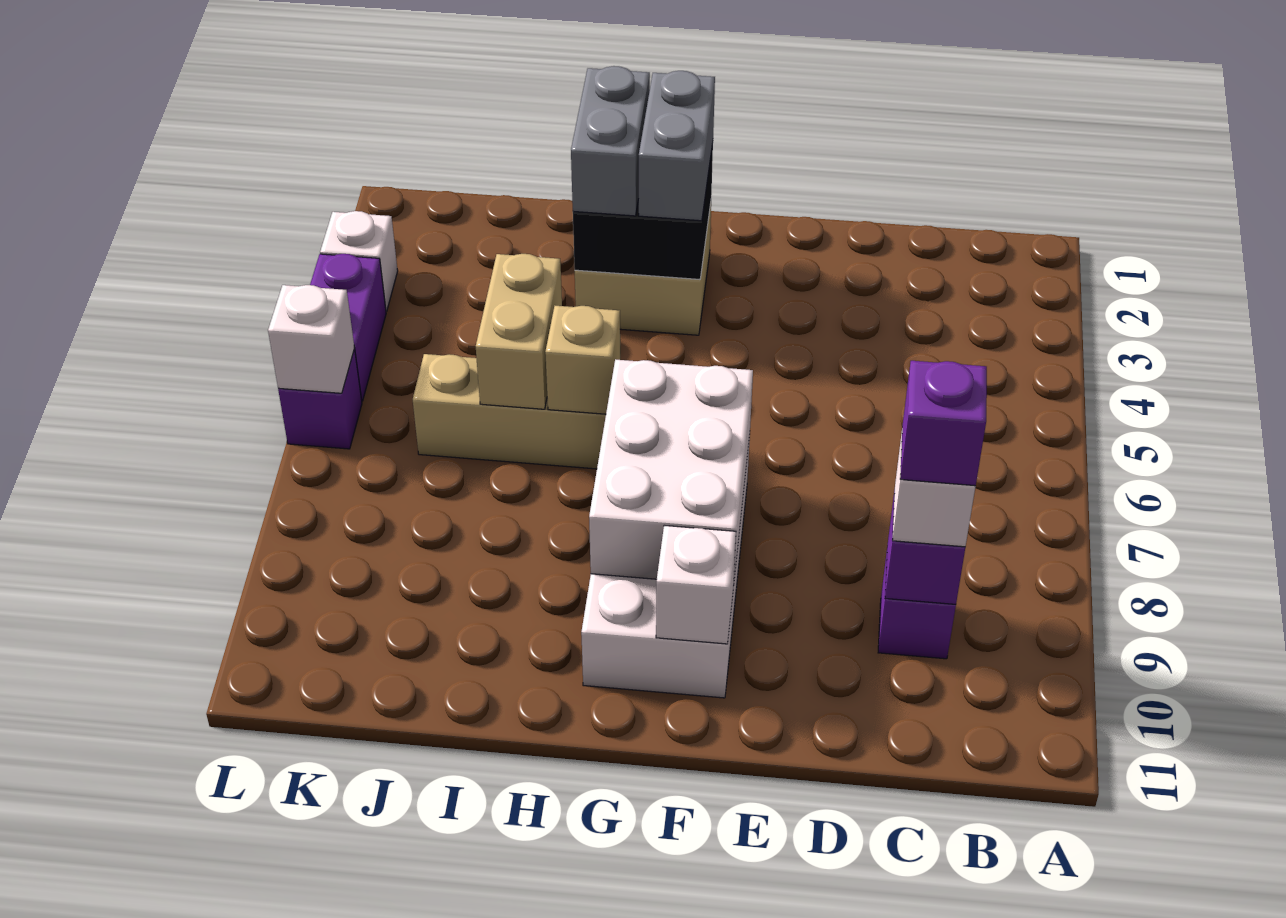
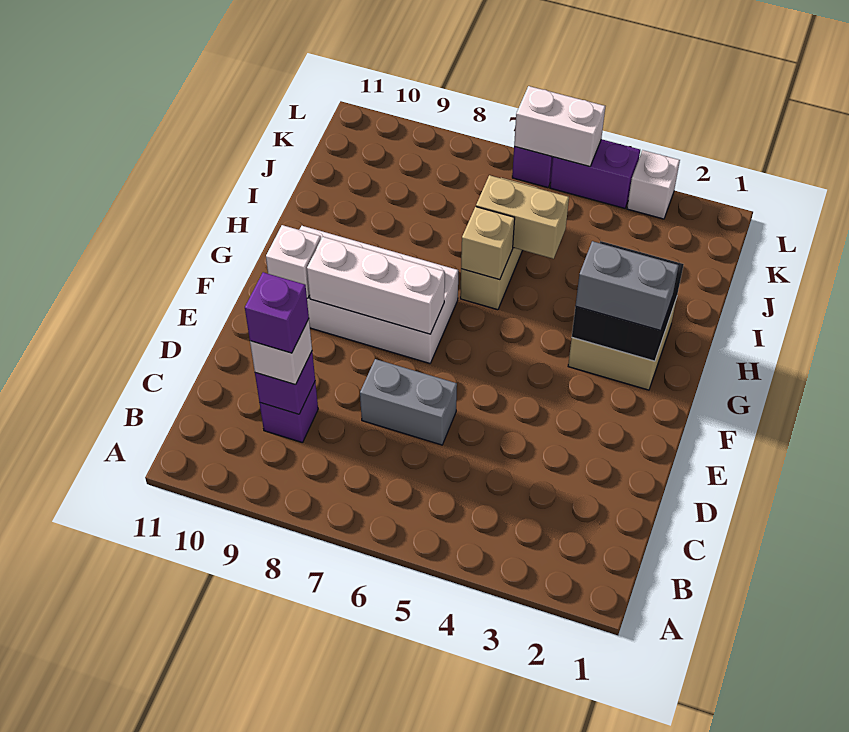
white 2x3 brick [589,359,753,579] -> white 1x3 brick [307,237,445,334]
grey 1x2 brick [571,66,650,216] -> grey 1x2 brick moved to [360,359,457,445]
white 1x1 brick [268,285,354,393] -> white 1x2 brick [514,86,605,167]

